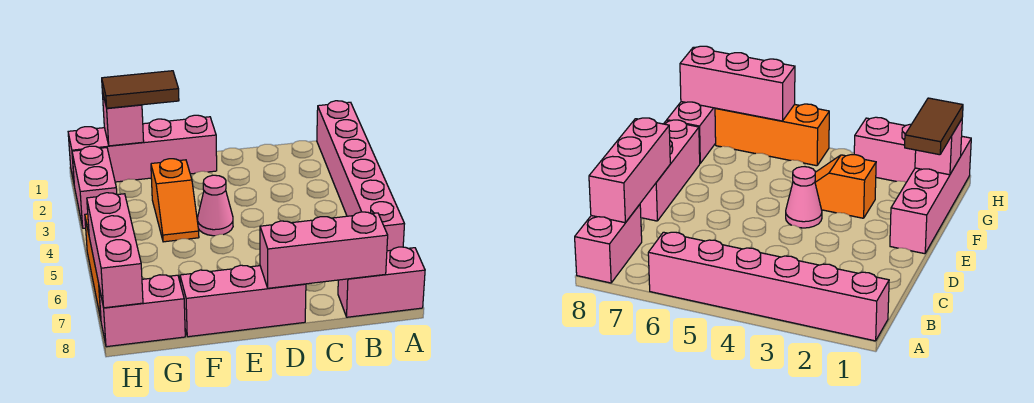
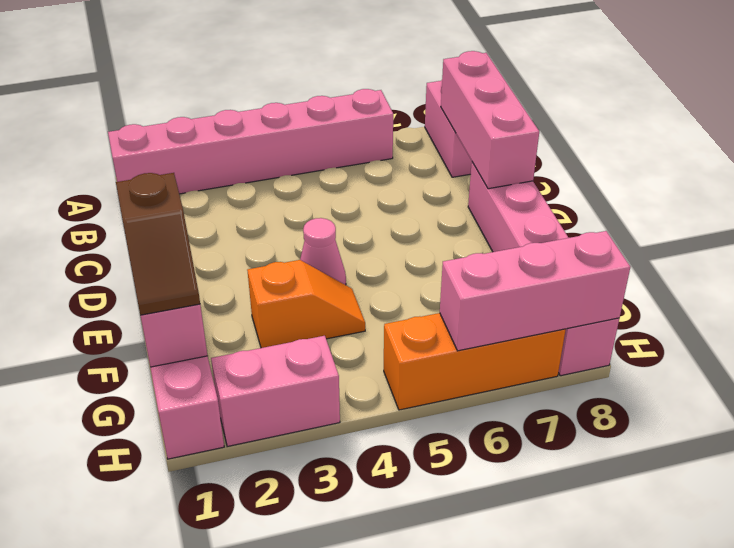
brown 1x2 tile [102,71,179,108] -> brown 1x2 slope [116,173,200,315]

